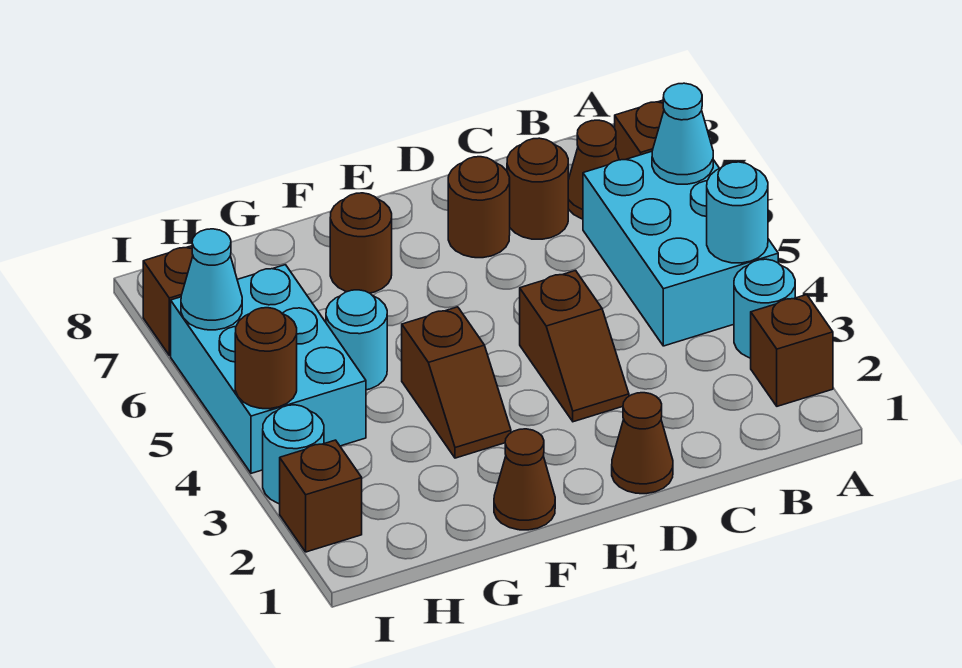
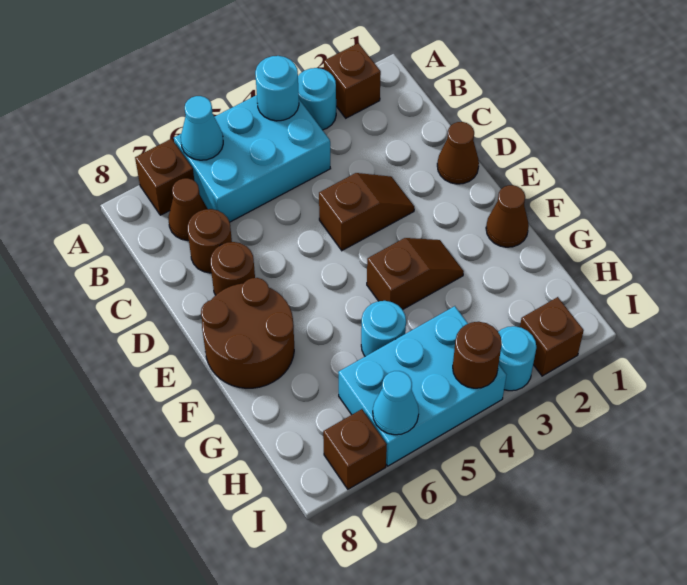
brown 1x1 round brick [330,193,392,293] -> brown 2x2 round brick [201,278,294,388]

